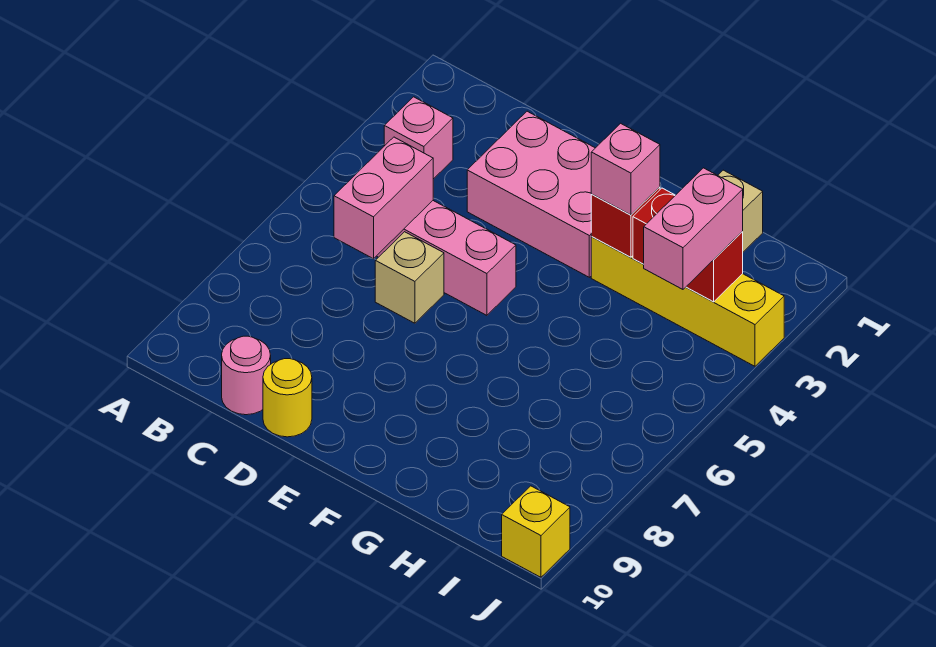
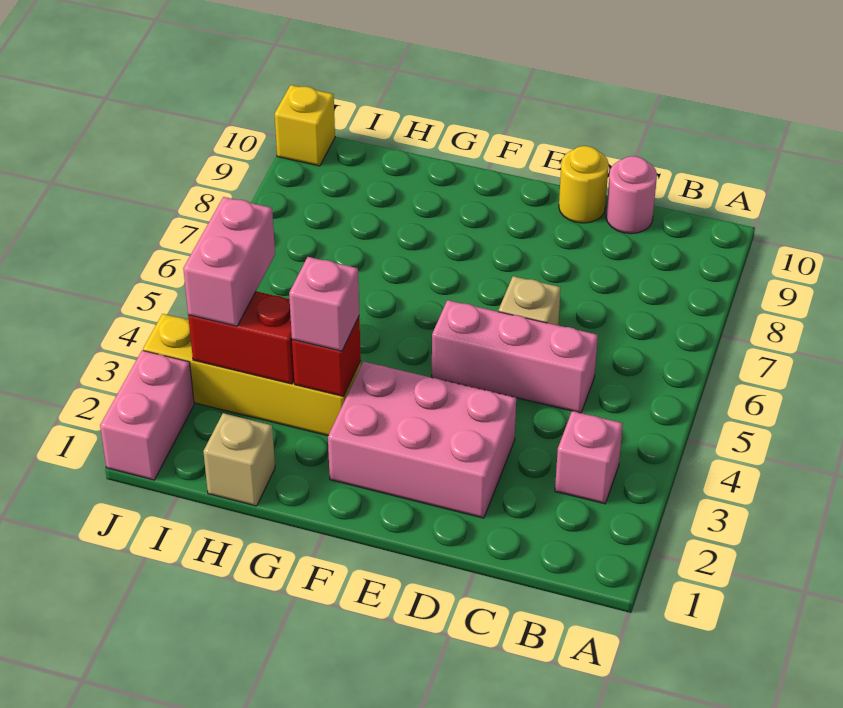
pink 1x2 brick [334,137,433,259] -> pink 1x2 brick moved to [100,350,194,480]

